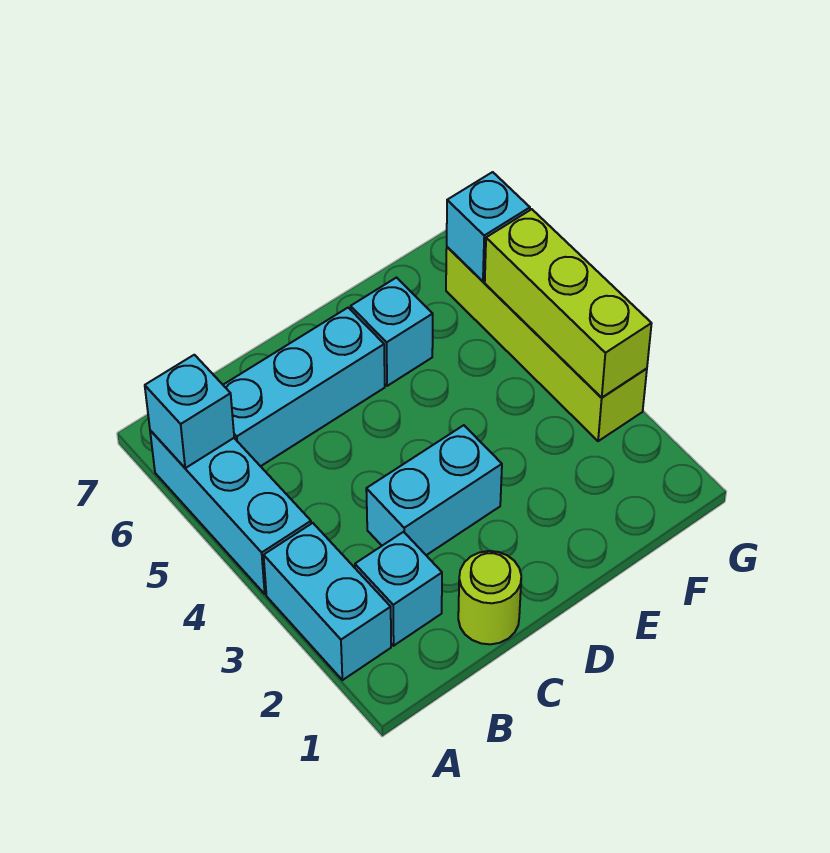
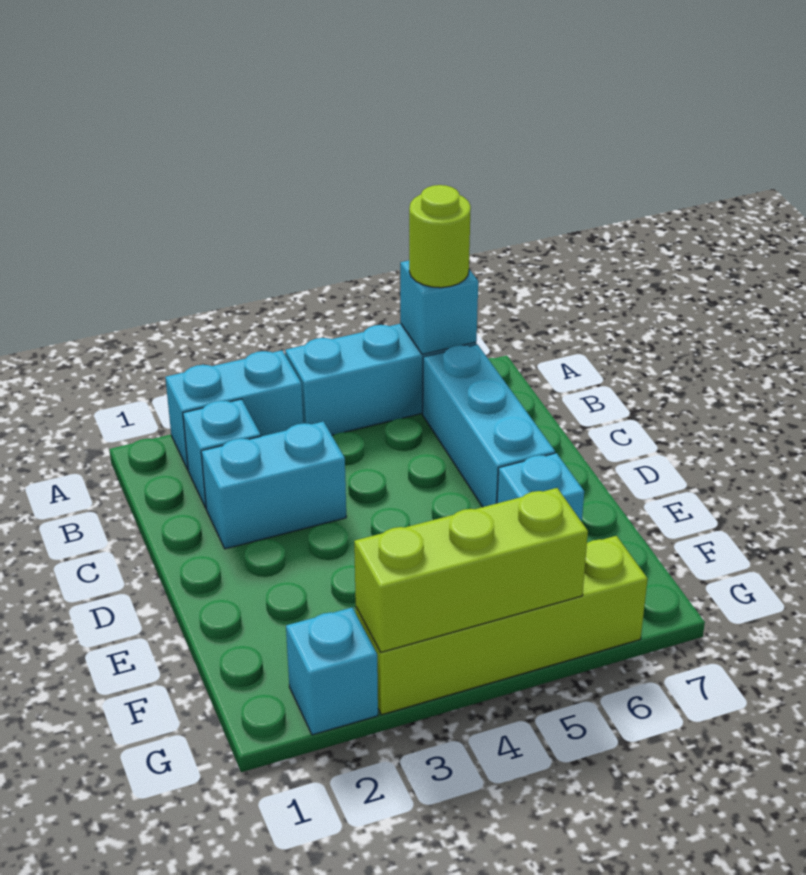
lime 1x1 round brick [458,551,521,644] -> lime 1x1 round brick moved to [409,185,471,288]
cyan 1x2 brick [366,425,502,555] -> cyan 1x2 brick turned to [201,422,346,549]
cyan 1x1 brick [447,172,530,281] -> cyan 1x1 brick moved to [286,608,378,735]

